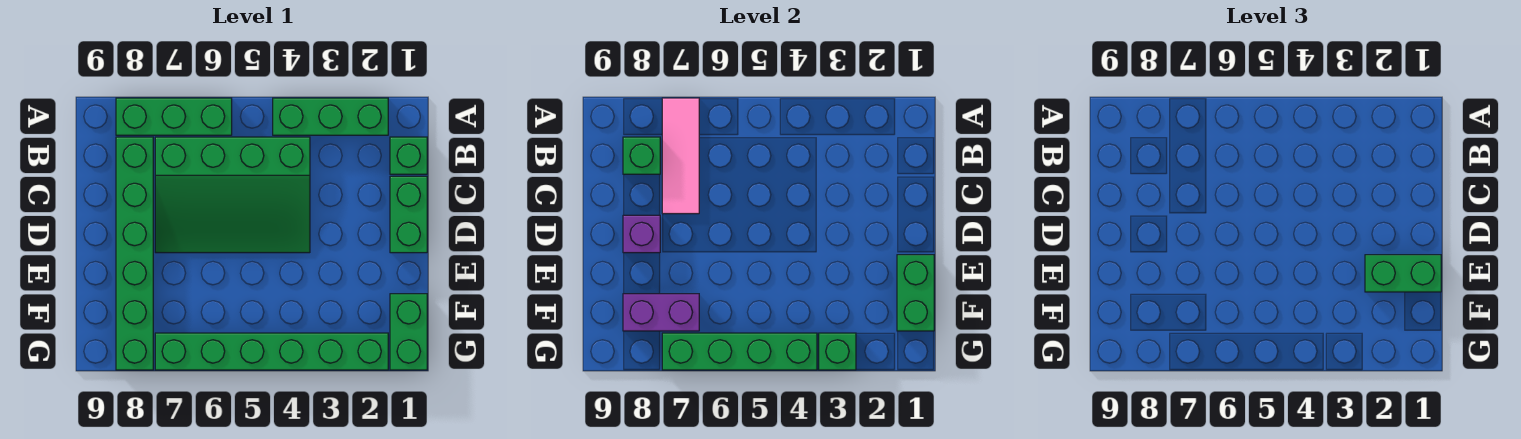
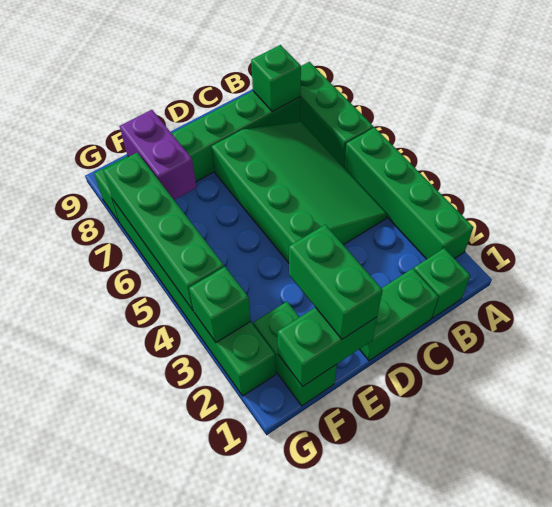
green 1x3 brick [273,98,388,135] -> green 1x4 brick [344,128,473,259]
pink 1x3 tile [662,98,699,214] -> none
green 3x4 slope [155,137,310,253] -> green 3x4 slope turned to [212,121,387,263]
purple 1x1 brick [623,215,660,253] -> none
green 1x2 brick [390,294,427,370] -> green 1x2 brick turned to [254,302,337,406]

